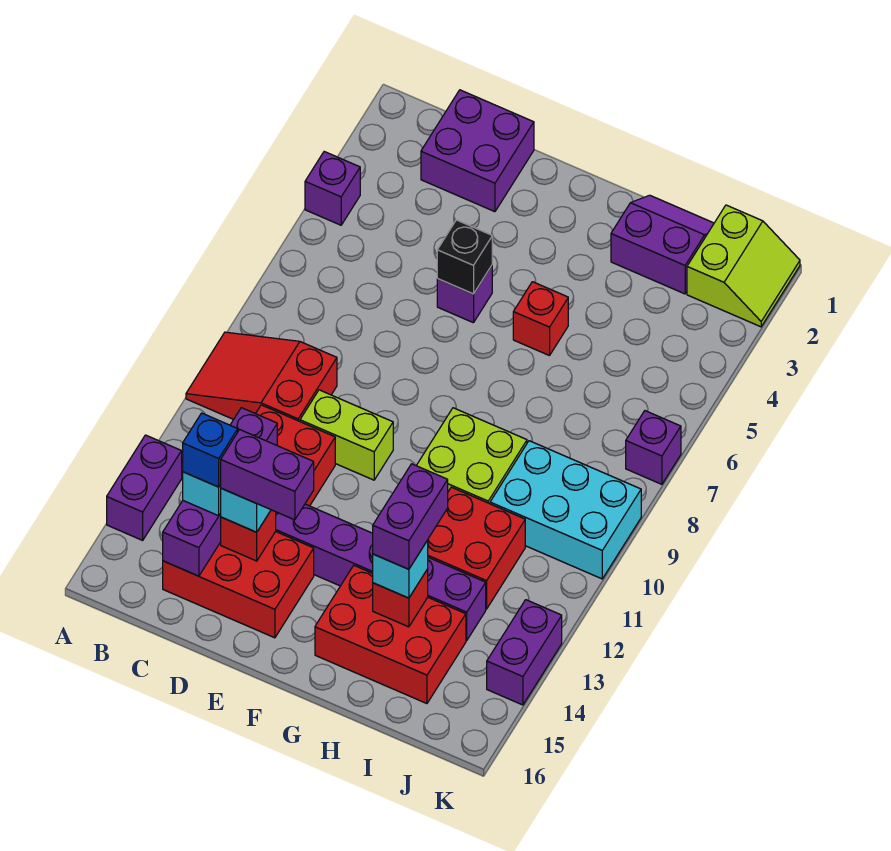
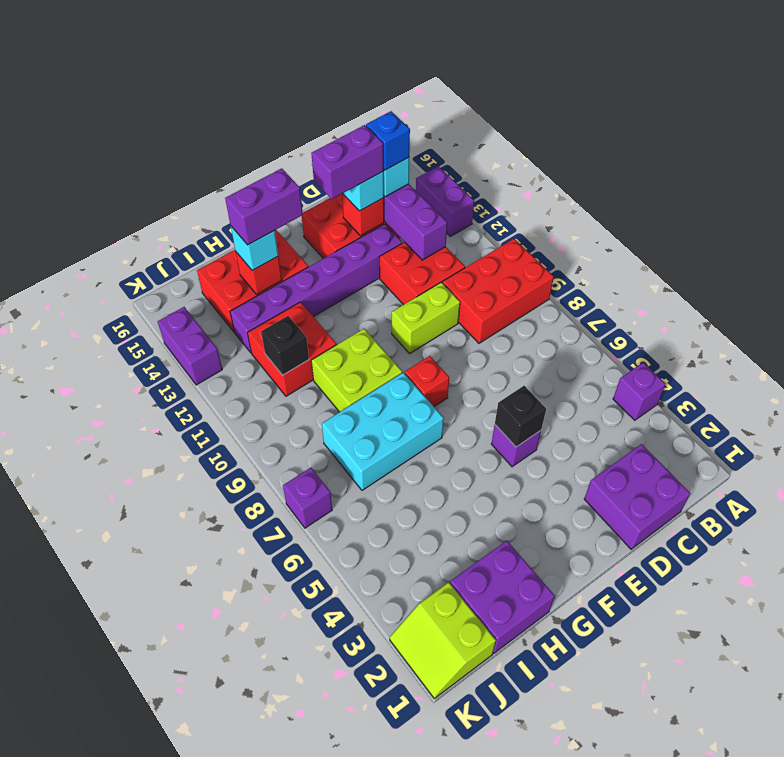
red 2x3 slope [186,332,337,421] -> red 2x3 brick [442,239,554,343]
red 1x1 brick [513,282,568,356] -> red 1x1 brick moved to [405,356,449,407]
purple 2x2 slope [611,195,714,294] -> purple 2x2 brick [450,541,555,653]
purple 1x2 brick [373,464,448,569] -> purple 1x2 brick turned to [225,168,303,245]
cyan 2x3 brick [490,441,641,579] -> cyan 2x3 brick moved to [322,373,444,490]
none -> black 1x1 brick [261,316,309,375]

